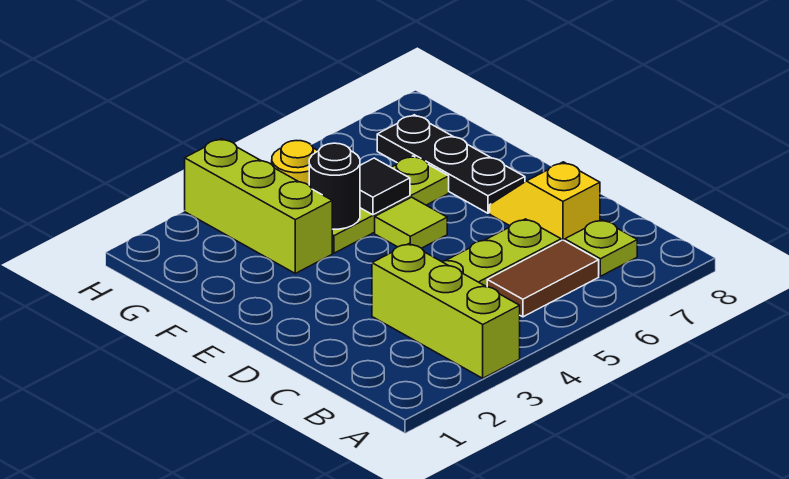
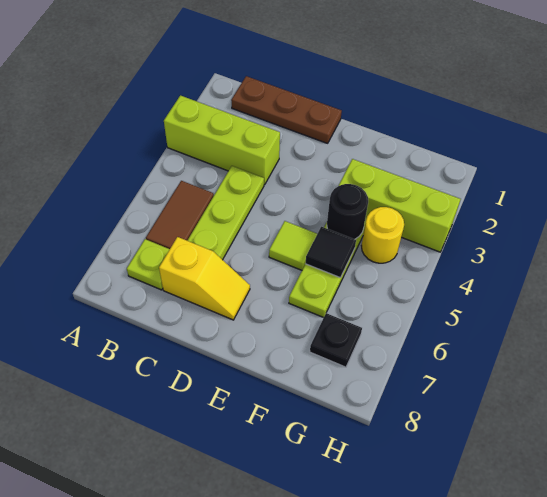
none -> brown 1x3 plate [231,76,342,143]
black 1x3 plate [377,115,525,213] -> black 1x1 plate [310,313,362,367]

